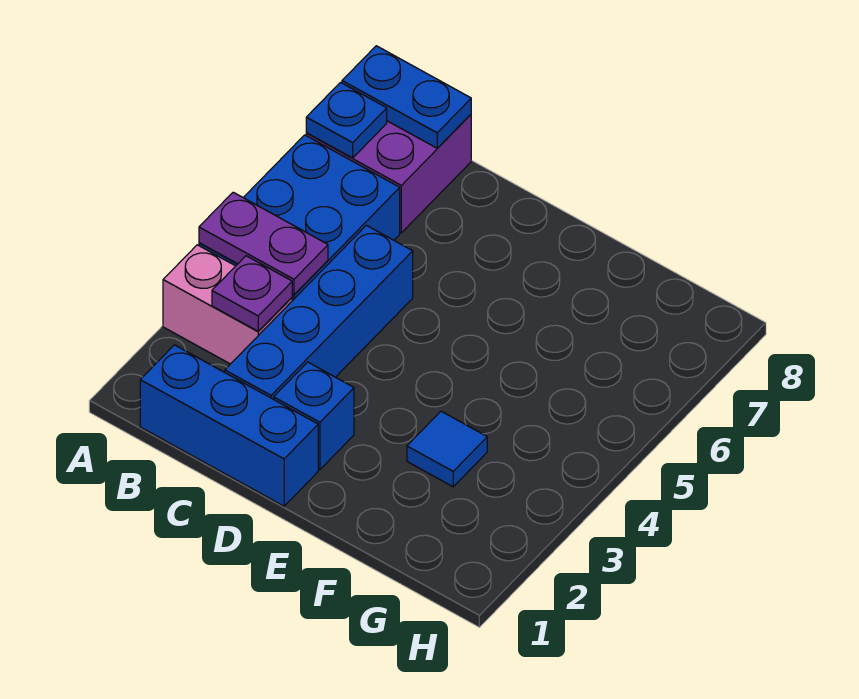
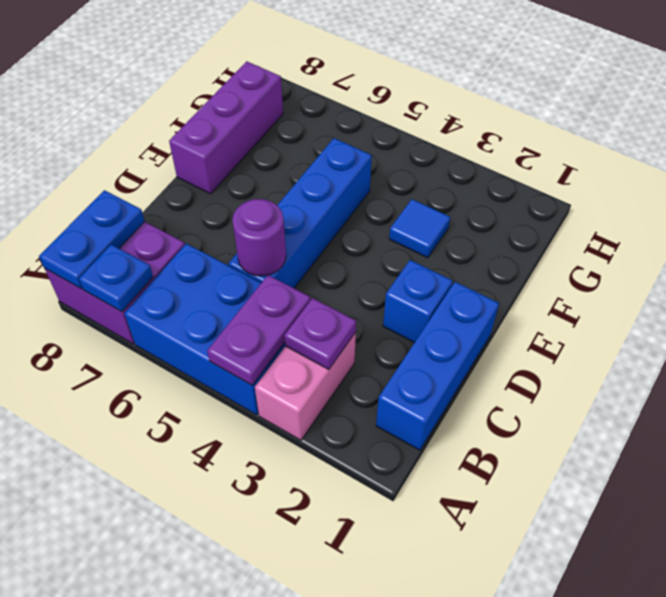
blue 1x4 brick [225,225,413,399] -> blue 1x4 brick turned to [228,138,372,288]
none -> purple 1x1 round brick [232,199,286,276]
none -> purple 1x3 brick [169,61,283,194]

